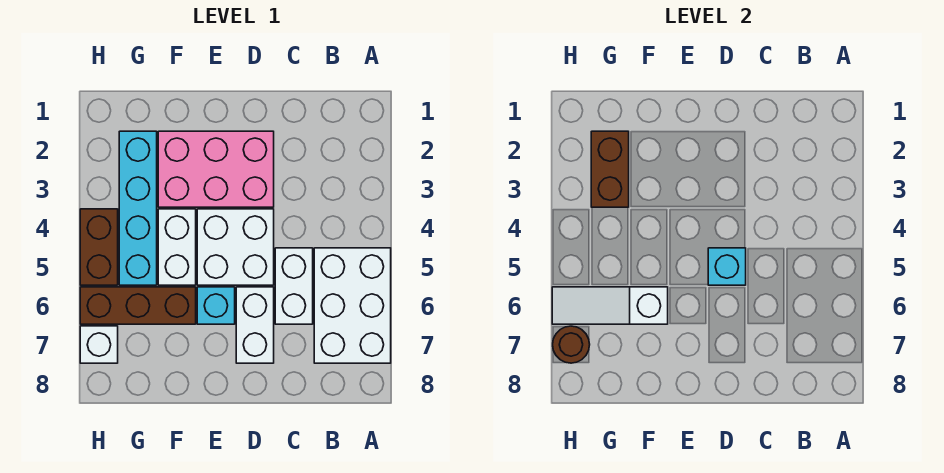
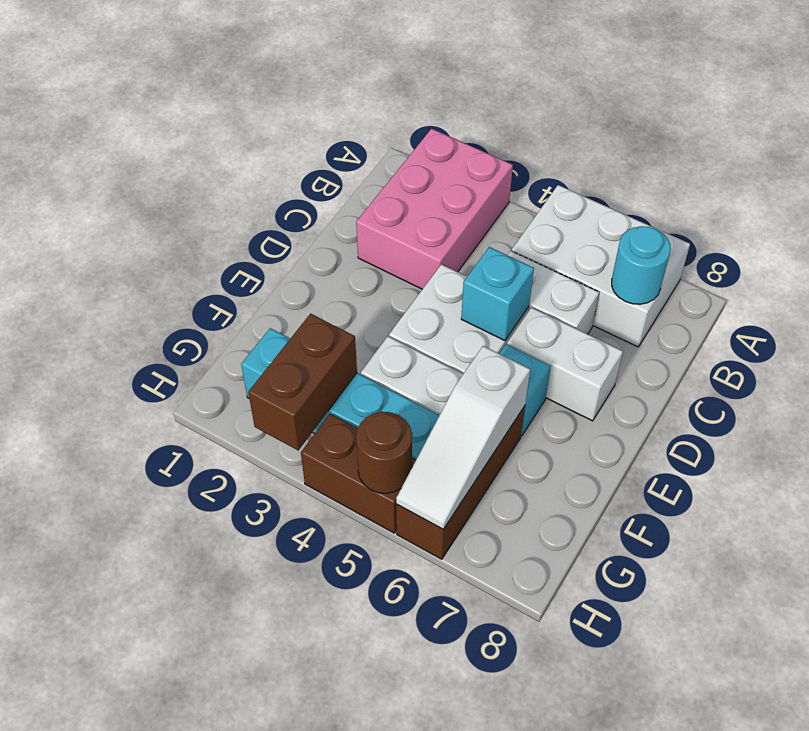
none -> cyan 1x1 round brick [612,226,671,304]
pink 2x3 brick [158,131,274,207] -> pink 2x3 brick moved to [356,129,513,289]
brown 1x2 brick [591,131,629,207] -> brown 1x2 brick turned to [248,314,357,450]
white 1x1 brick [80,326,118,363] -> none
brown 1x1 round brick [553,326,590,363] -> brown 1x1 round brick moved to [356,412,412,493]

